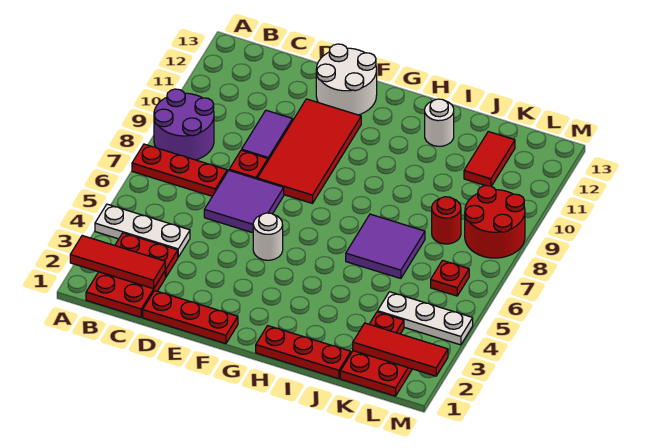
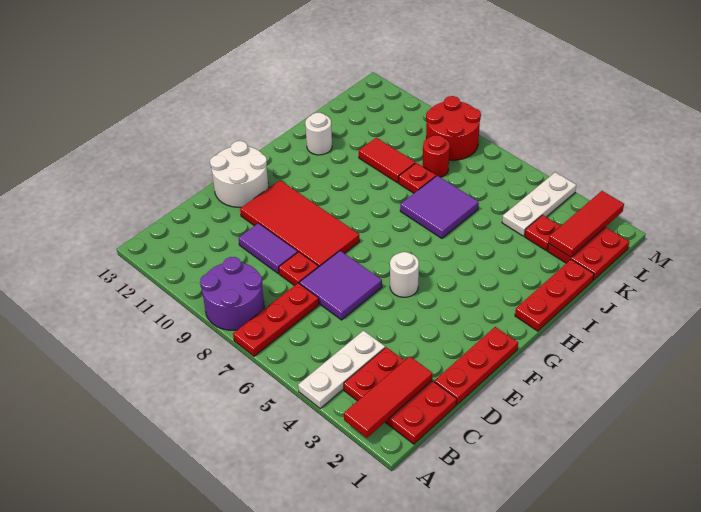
red 1x2 tile [464,132,515,186] -> red 1x2 tile moved to [359,138,415,183]
red 1x1 plate [431,261,469,296] -> red 1x1 plate moved to [399,163,436,193]

